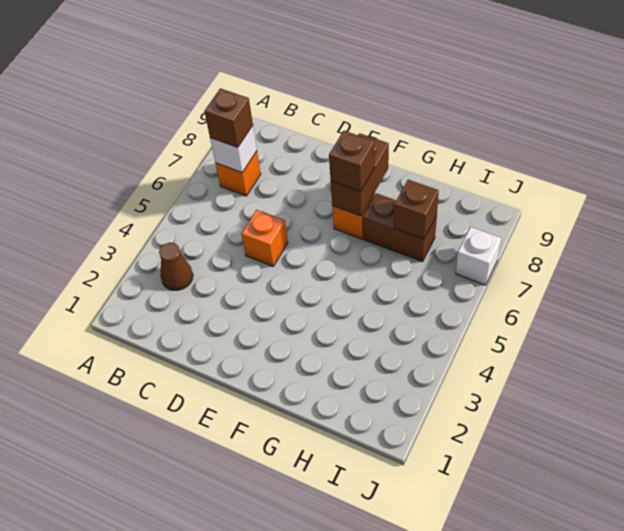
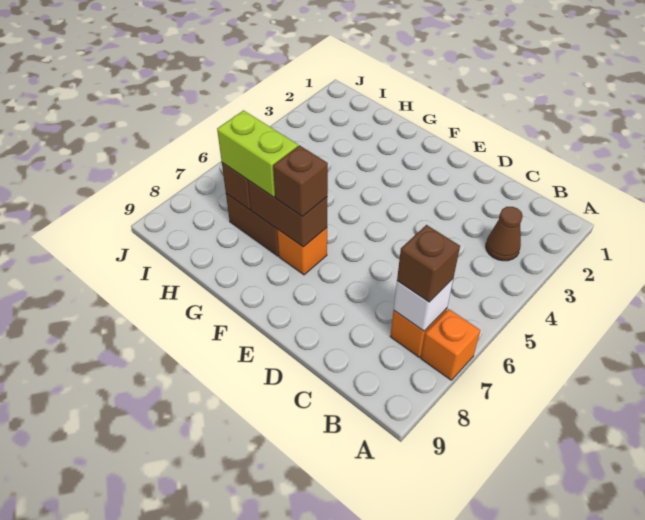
orange 1x1 brick [242,210,288,266] -> orange 1x1 brick moved to [421,309,480,380]
brown 1x2 brick [331,133,389,216] -> brown 1x2 brick turned to [248,180,327,247]
none -> lime 1x2 brick [217,110,298,197]
white 1x1 brick [456,227,501,285] -> none

